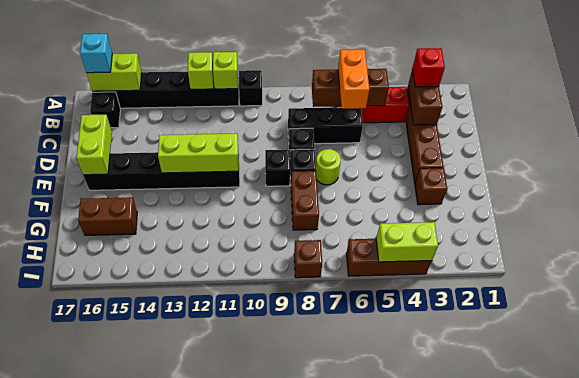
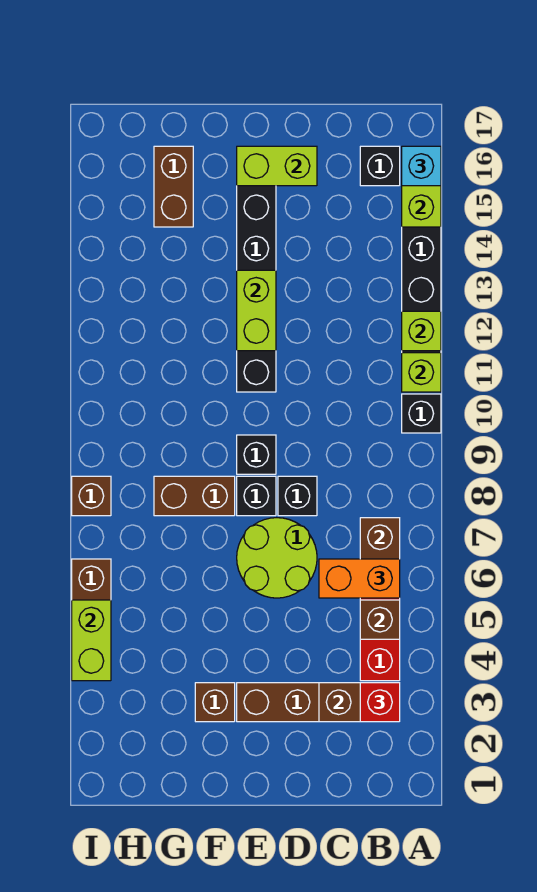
black 1x3 brick [288,107,363,144] -> none
lime 1x1 round brick [316,149,341,185] -> lime 2x2 round brick [237,518,317,598]
lime 1x3 brick [158,133,239,173] -> lime 1x2 brick [237,270,276,351]

